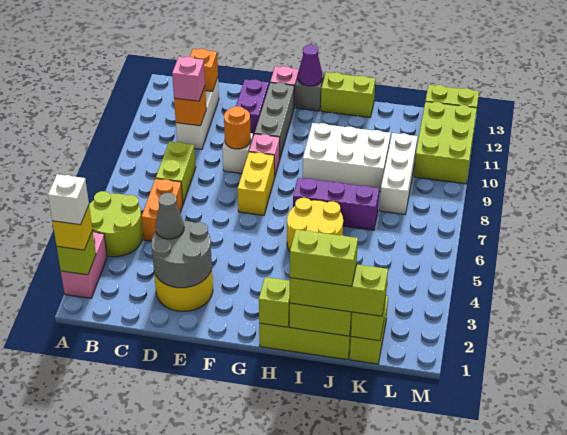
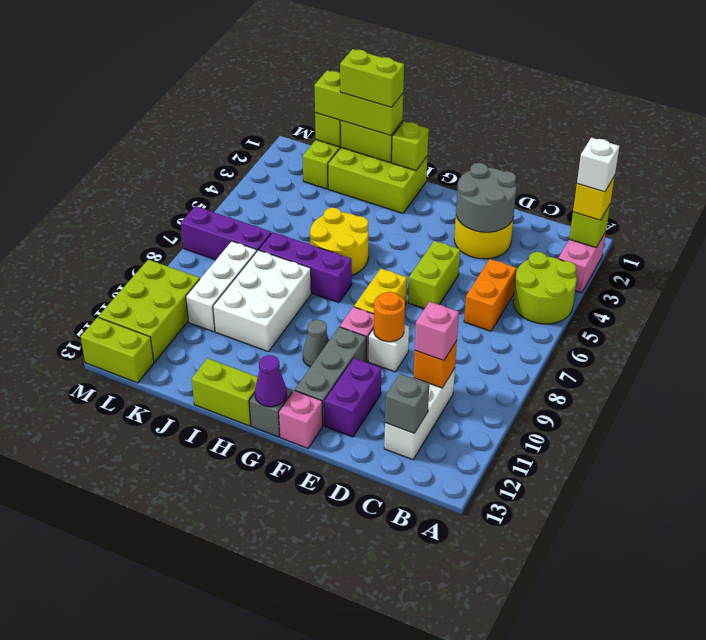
lime 1x2 brick [156,142,196,204] -> lime 1x2 brick moved to [408,241,460,309]
orange 1x1 brick [190,49,218,92] -> grey 1x1 brick [385,374,429,433]
grey 1x1 cone [155,193,184,239] -> grey 1x1 cone moved to [303,320,329,367]
white 2x3 brick [303,123,391,192] -> white 2x3 brick turned to [213,250,311,351]
none -> purple 1x3 brick [181,206,271,260]

